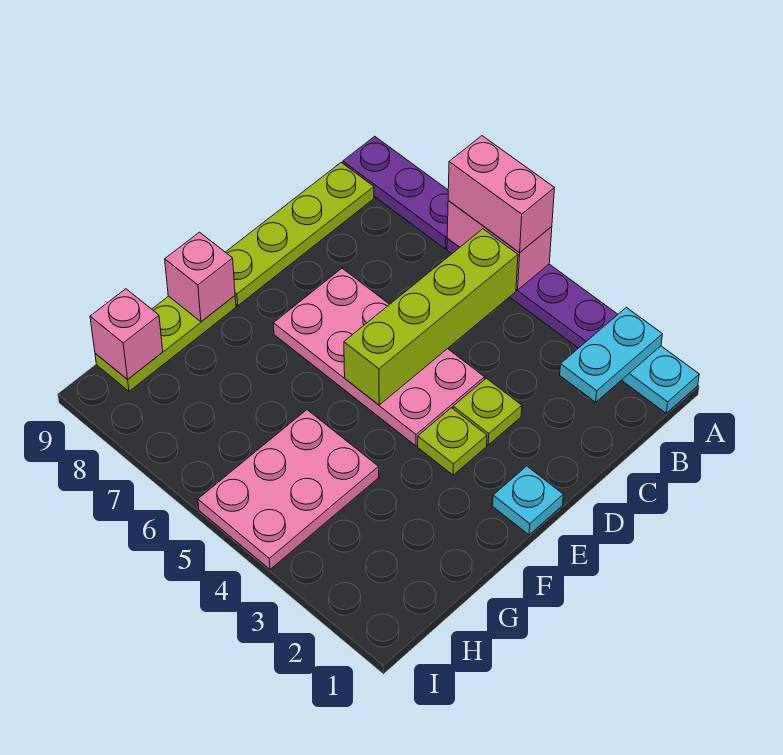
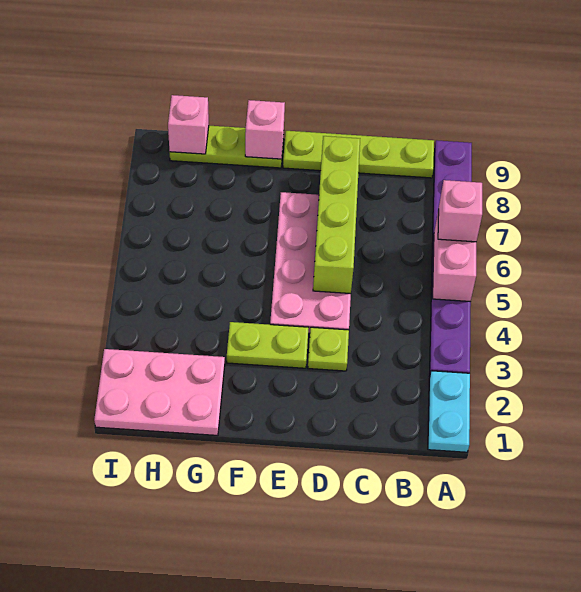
cyan 1x2 plate [560,308,662,402] -> none
pink 1x2 brick [448,136,554,253] -> pink 1x1 brick [438,180,482,242]
lime 1x4 brick [344,229,518,405] -> lime 1x4 brick turned to [313,136,360,294]
cyan 1x1 plate [493,466,563,535] -> none
lime 1x1 plate [418,408,487,475] -> lime 1x2 plate [227,322,309,368]
pink 2x3 plate [198,410,379,569] -> pink 2x3 plate moved to [94,349,225,435]

